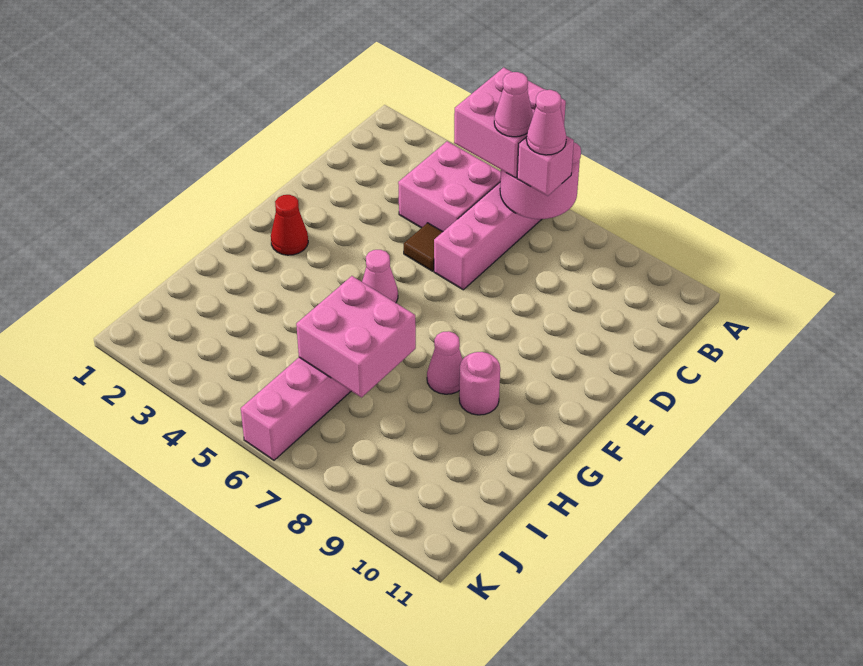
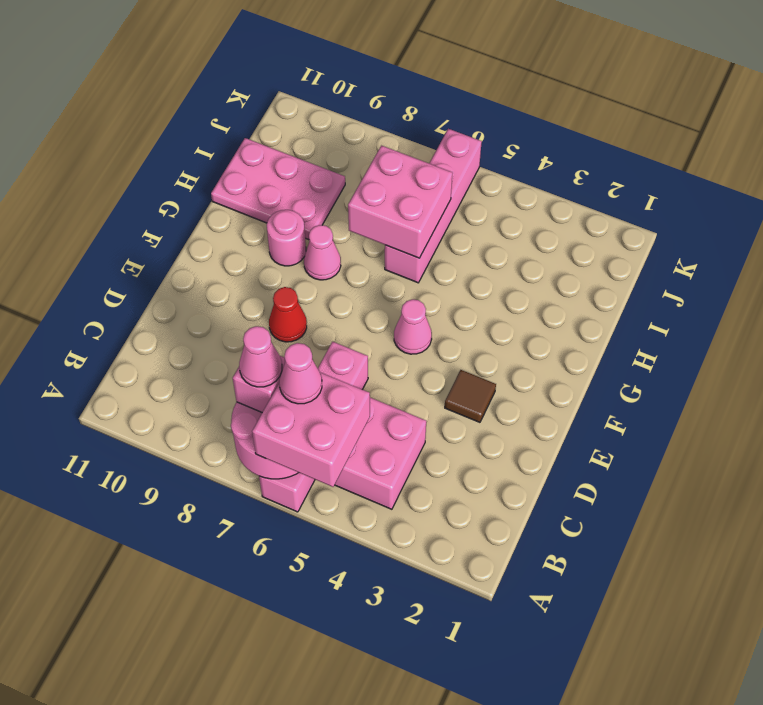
brown 1x1 tile [404,223,442,271] -> brown 1x1 tile moved to [445,370,496,422]
red 1x1 cone [271,195,308,255] -> red 1x1 cone moved to [269,287,307,342]
none -> pink 2x3 plate [211,138,345,240]

